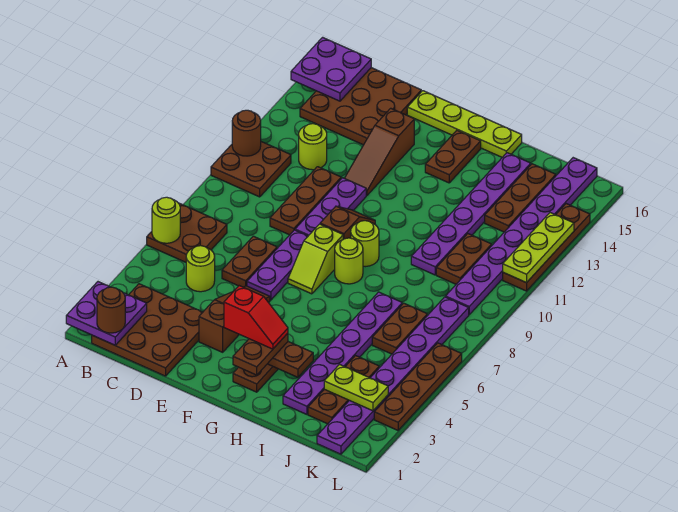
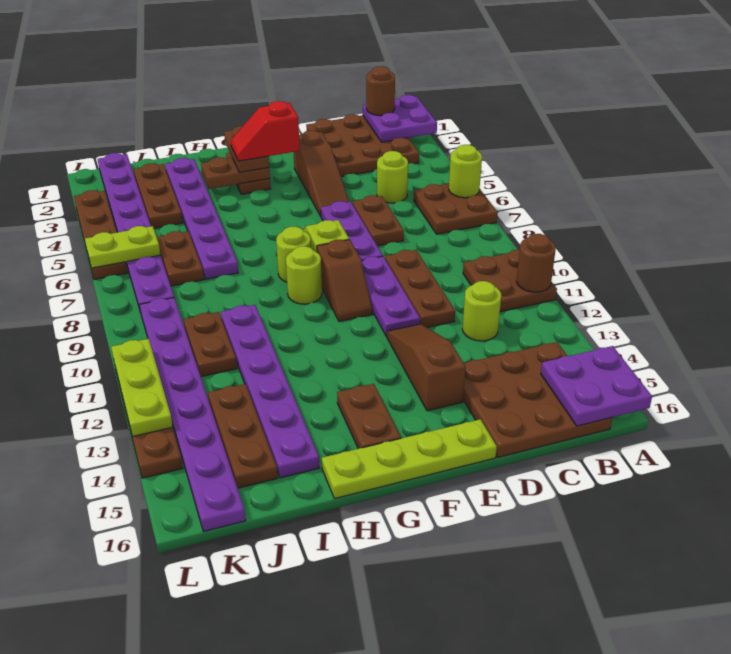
lime 1x2 plate [324,364,388,411] -> lime 1x2 plate moved to [85,226,161,268]

